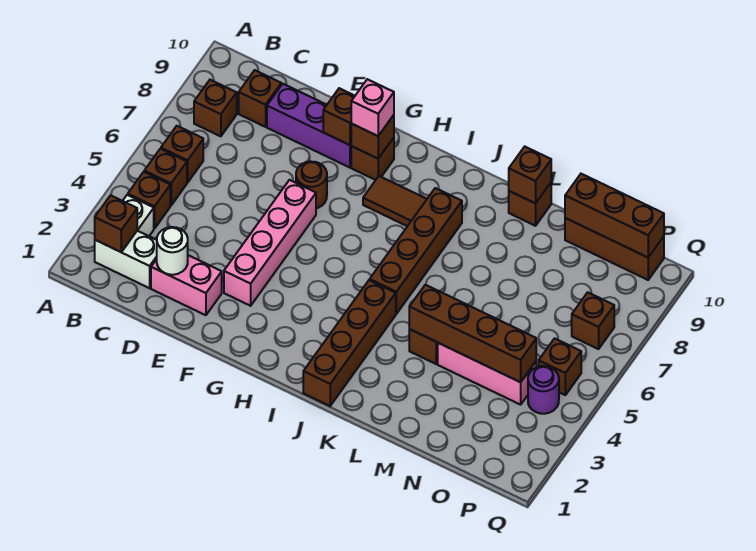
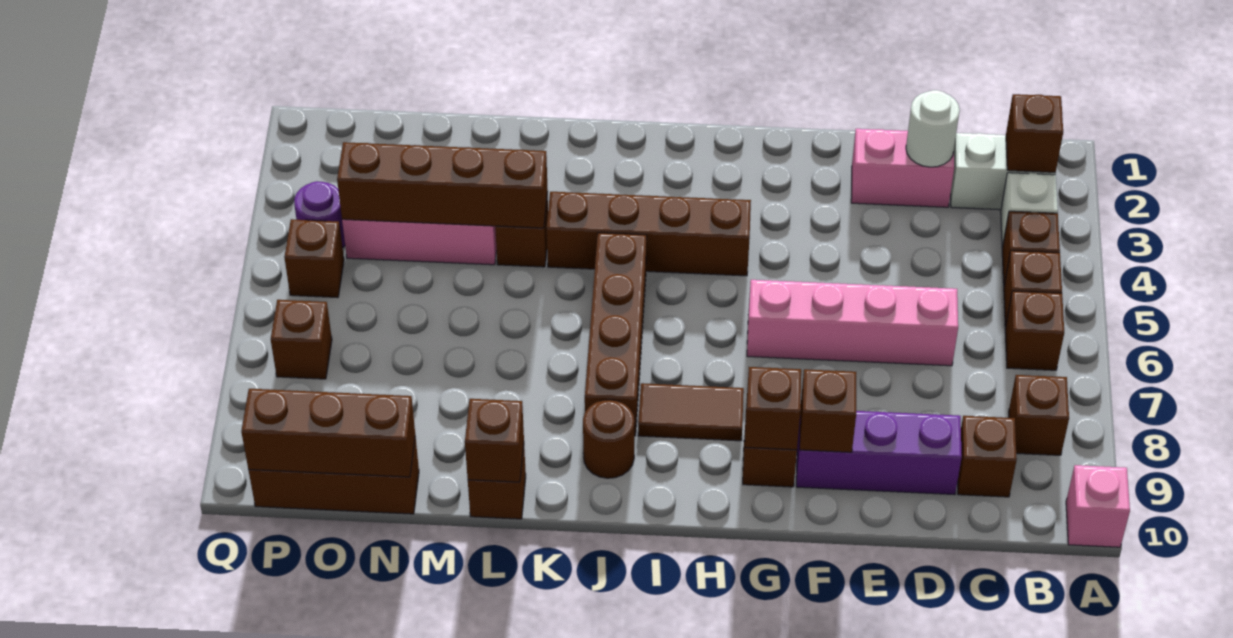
pink 1x4 brick [224,180,316,306] -> pink 1x4 brick turned to [747,280,958,366]
brown 1x1 round brick [296,161,327,208] -> brown 1x1 round brick moved to [583,400,634,478]
pink 1x1 brick [351,79,394,136] -> pink 1x1 brick moved to [1066,465,1130,547]
brown 1x4 brick [303,280,396,406] -> brown 1x4 brick turned to [547,192,751,276]

